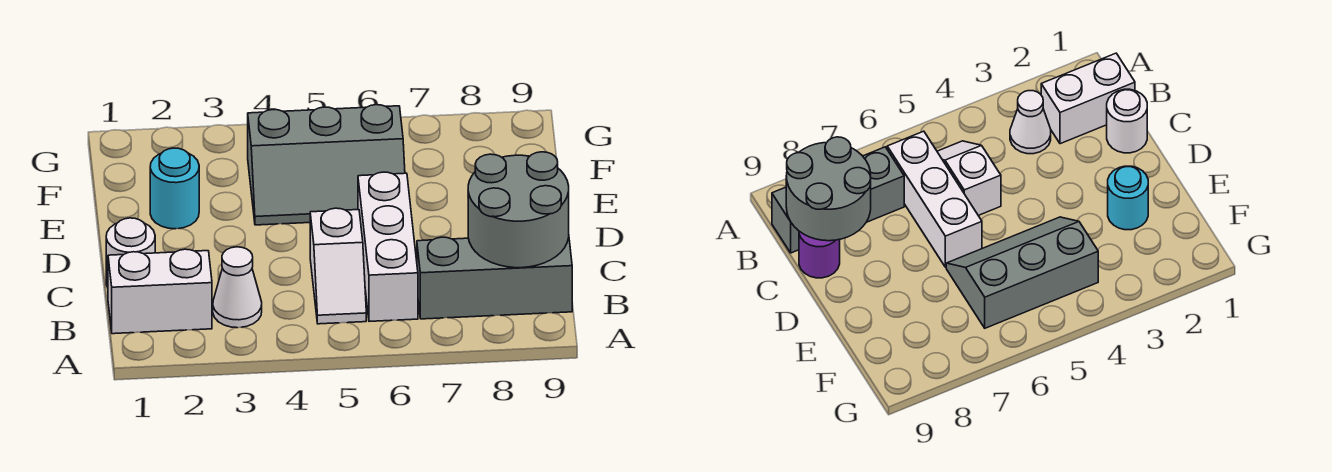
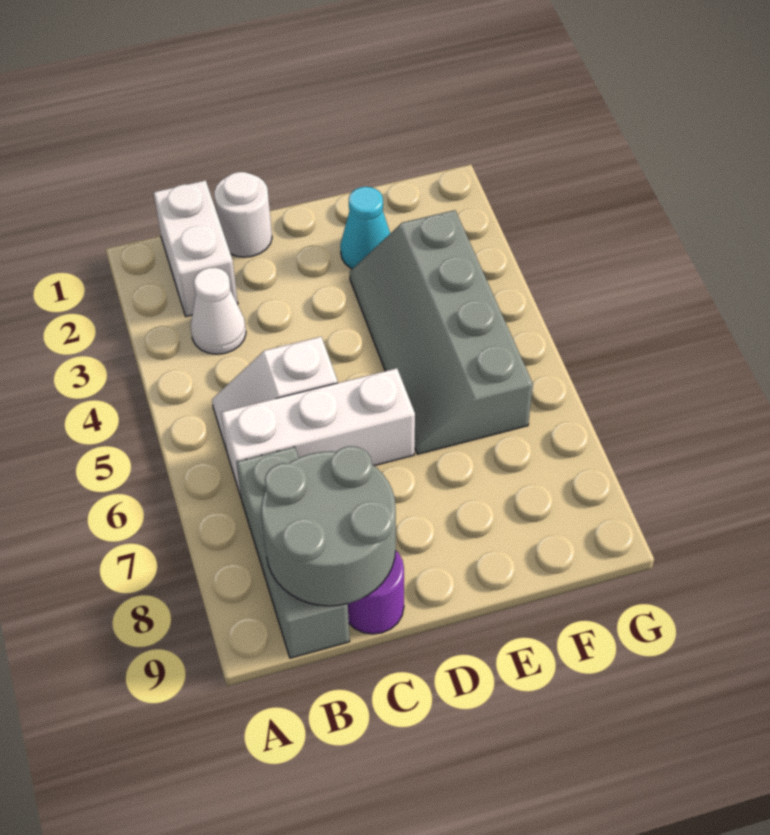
cyan 1x1 round brick [150,148,199,229] -> cyan 1x1 cone [340,187,390,269]
grey 2x3 slope [248,105,405,225] -> grey 2x4 slope [350,210,533,454]

